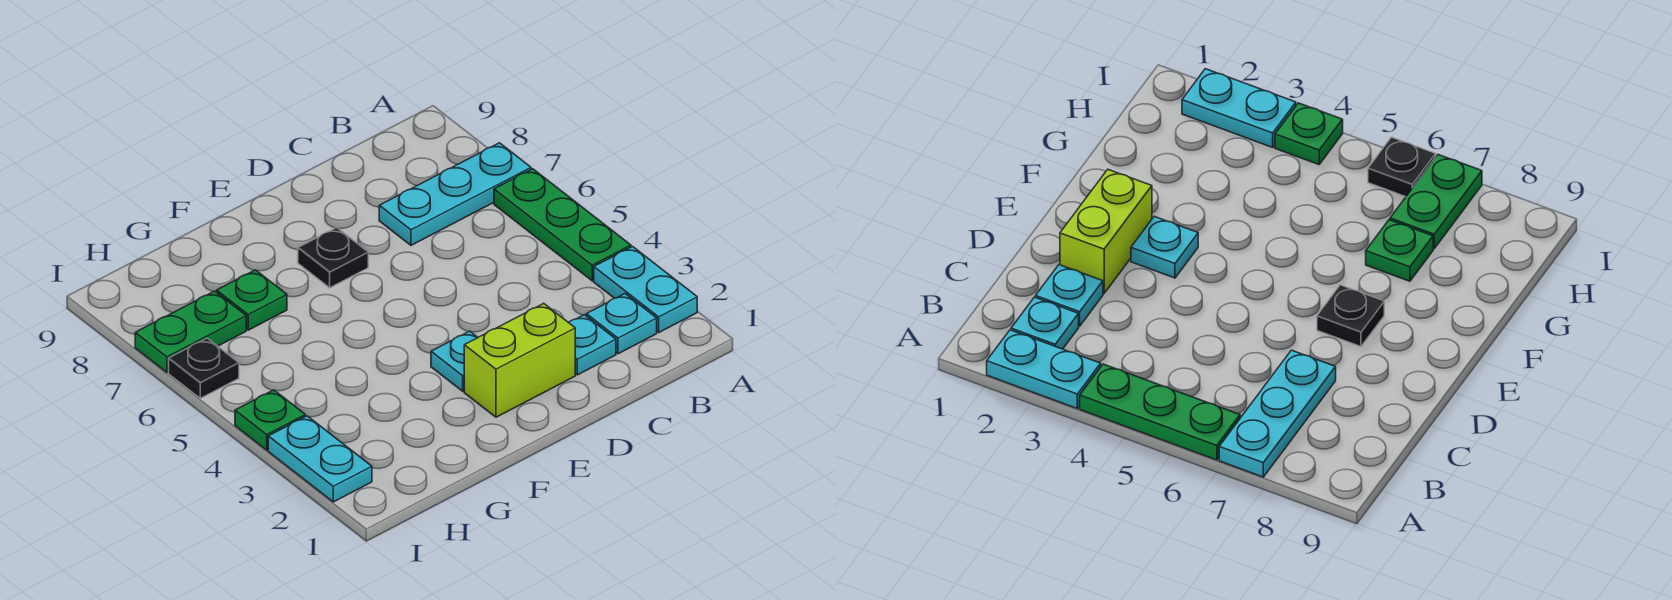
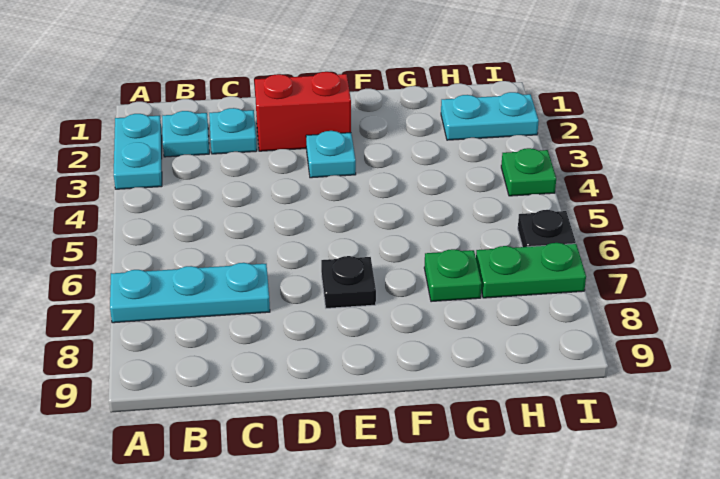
green 1x3 plate [494,169,631,281] -> none
lime 1x2 brick [464,303,575,417] -> red 1x2 brick [255,72,351,151]
cyan 1x2 plate [268,416,372,502] -> cyan 1x2 plate turned to [441,92,539,140]

